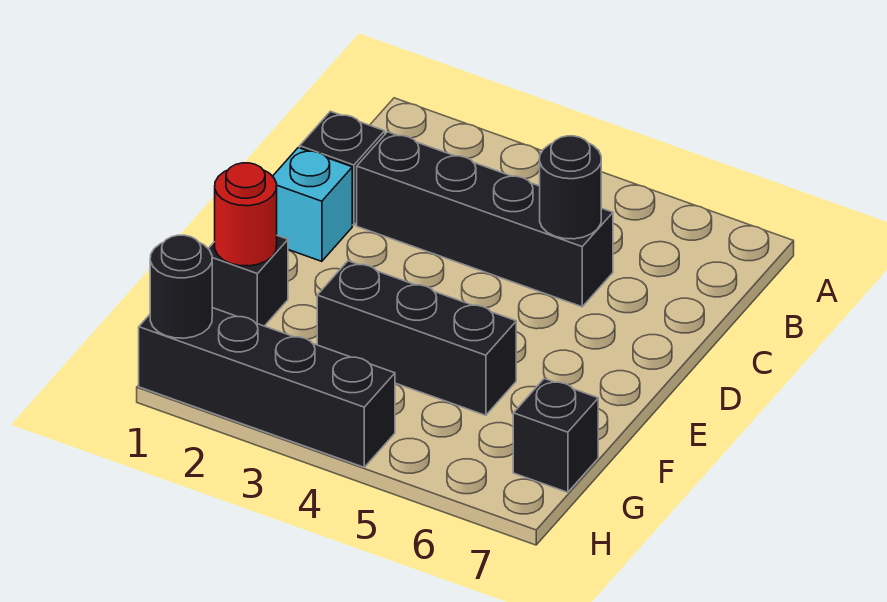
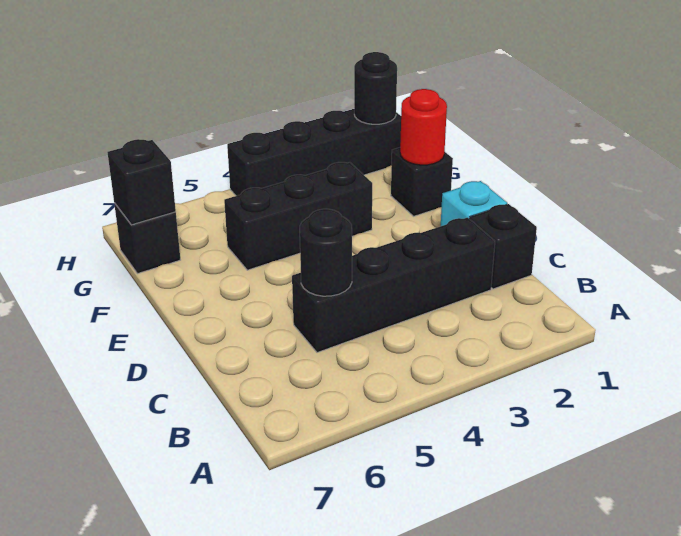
none -> black 1x1 brick [107,139,176,225]

